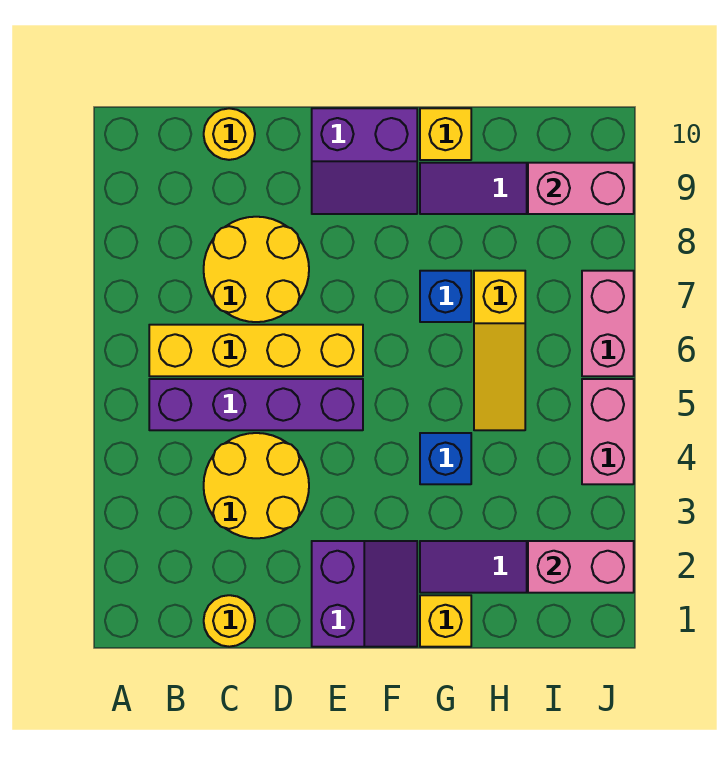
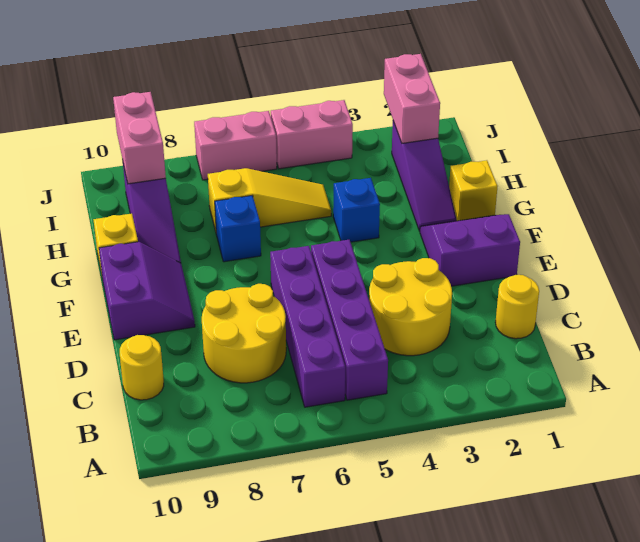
yellow 1x4 brick [149,325,363,376] -> purple 1x4 brick [270,246,345,407]

